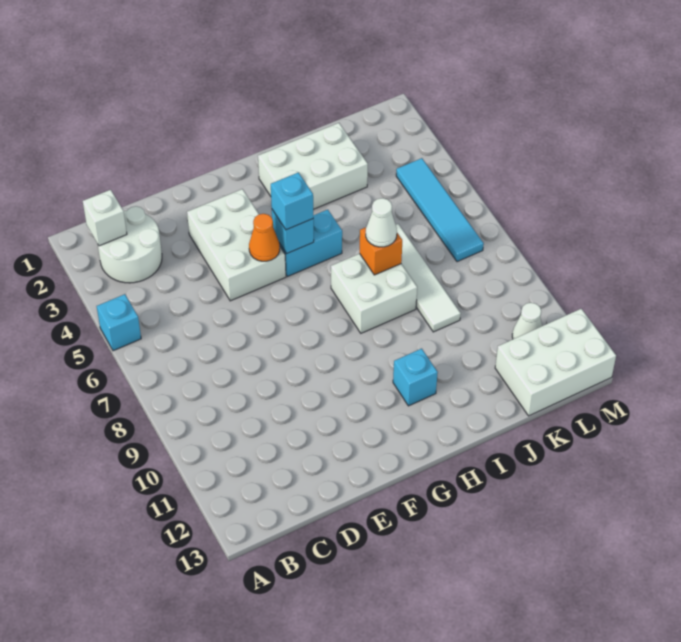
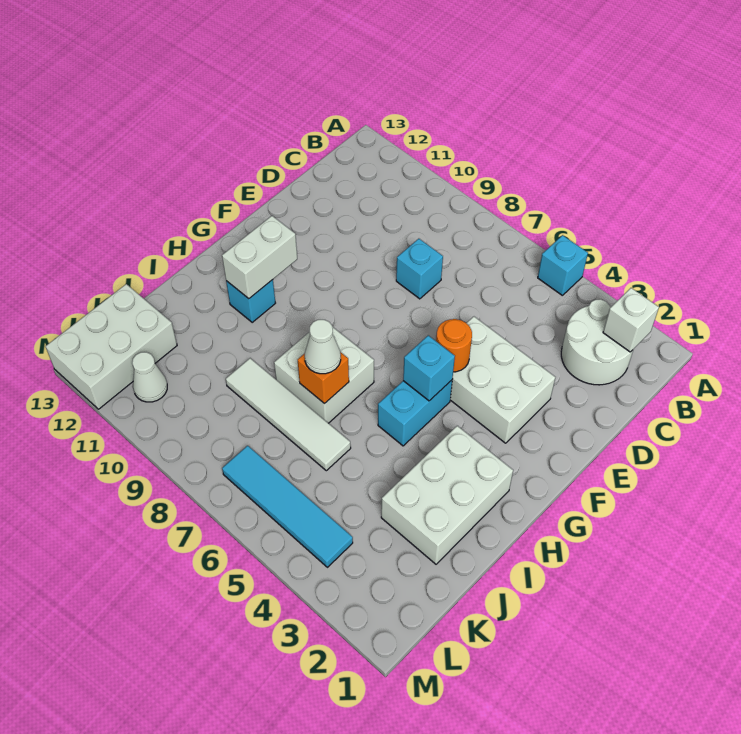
orange 1x1 cone [249,214,280,261] -> orange 1x1 round brick [436,319,472,372]
cyan 1x1 brick [271,172,313,230] -> cyan 1x1 brick moved to [396,239,443,299]
none -> white 1x2 brick [222,216,297,299]

